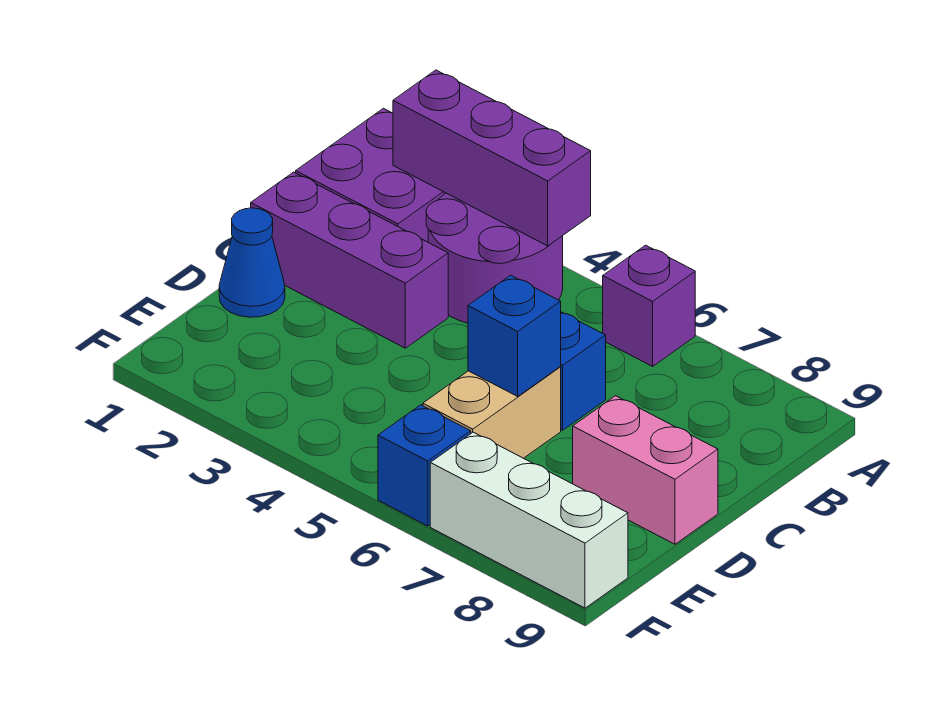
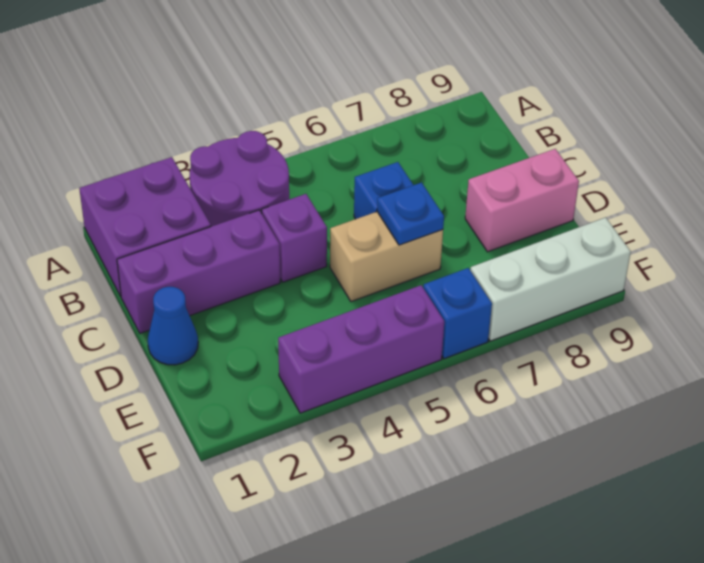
purple 1x3 brick [393,70,591,246] -> purple 1x3 brick moved to [278,285,444,413]
purple 1x1 brick [603,245,695,366] -> purple 1x1 brick moved to [262,194,327,282]
tan 1x2 brick [423,367,561,458] -> tan 1x2 brick turned to [330,212,443,302]
blue 1x1 brick [468,275,561,396] -> blue 1x1 plate [377,183,444,245]

